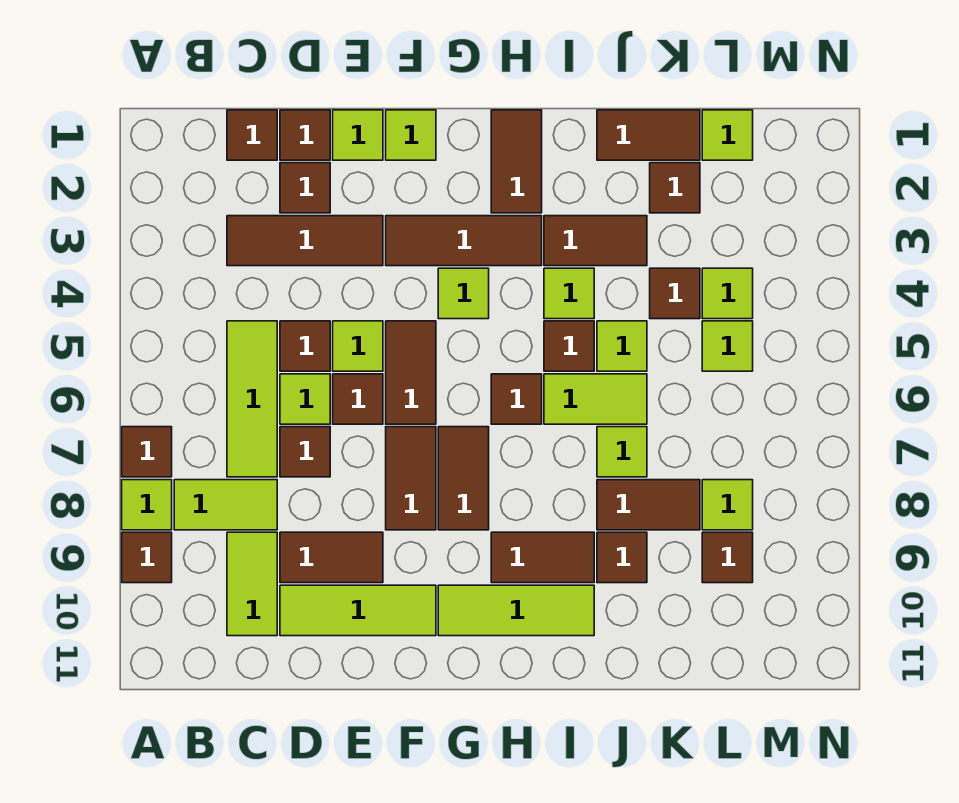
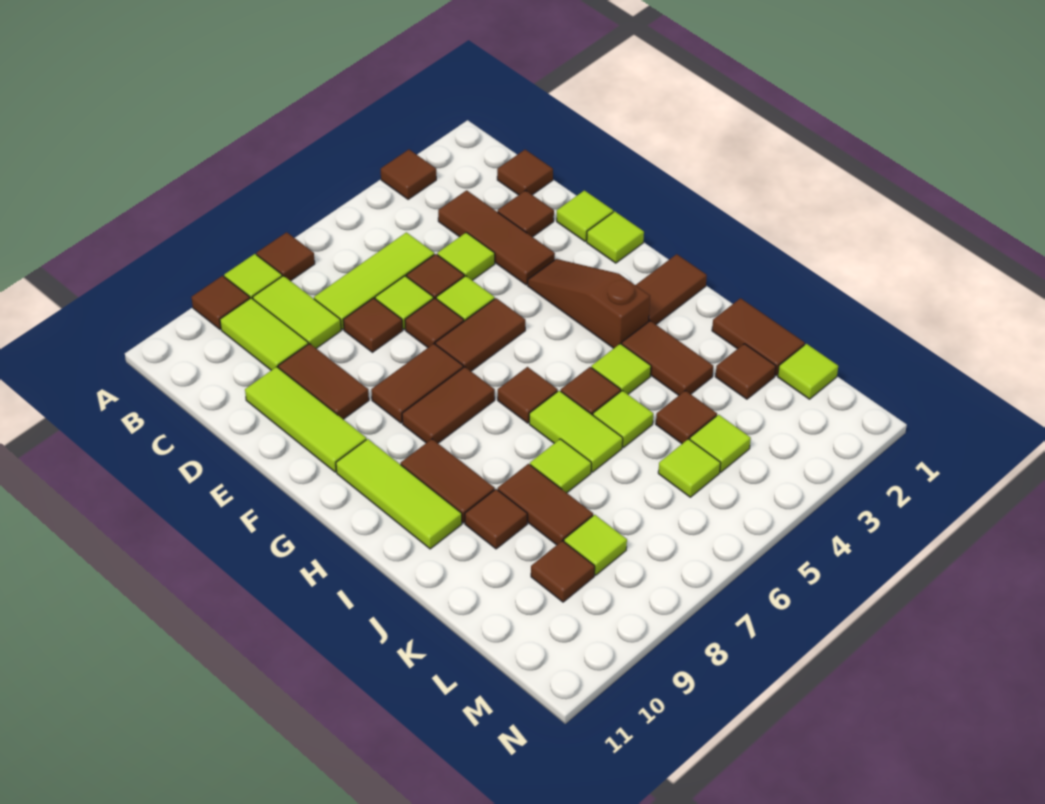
lime 1x2 tile [227,532,277,636] -> lime 1x2 tile turned to [220,298,308,370]
brown 1x1 tile [280,110,330,160] -> brown 1x1 tile moved to [381,150,436,199]
brown 1x3 tile [386,216,542,266] -> brown 1x3 slope [528,259,650,348]
lime 1x1 tile [438,268,489,319] -> lime 1x1 tile moved to [437,233,495,280]

